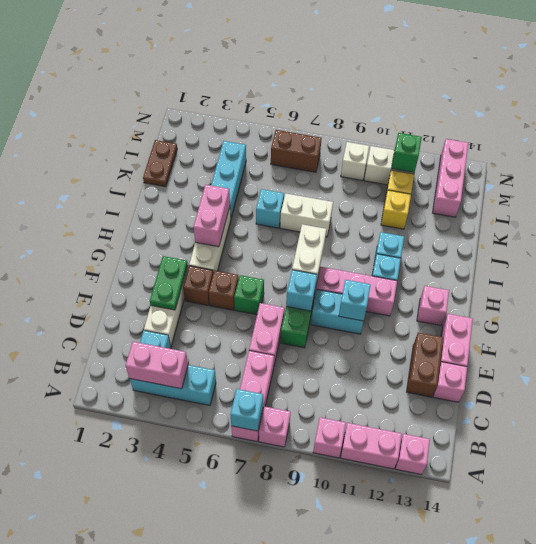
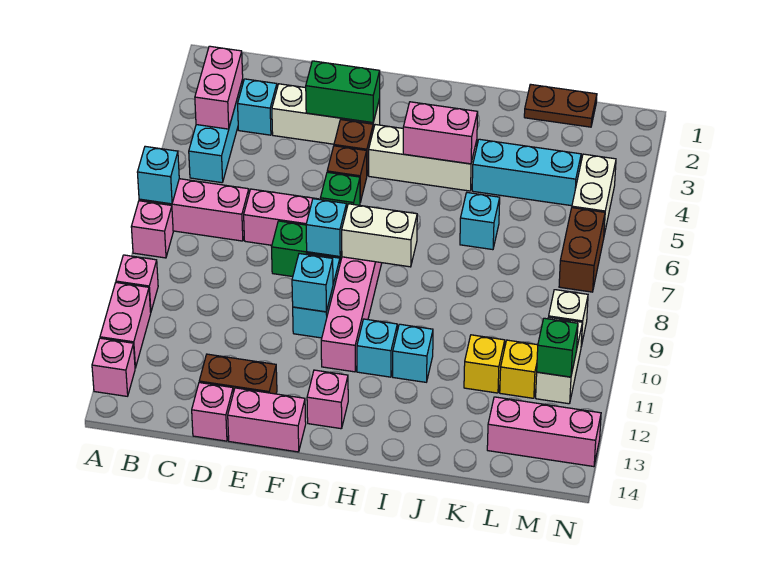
green 1x2 plate [150,256,188,310] -> green 1x2 brick [306,61,380,123]
white 1x2 brick [280,194,333,237] -> white 1x2 brick moved to [572,154,616,235]

